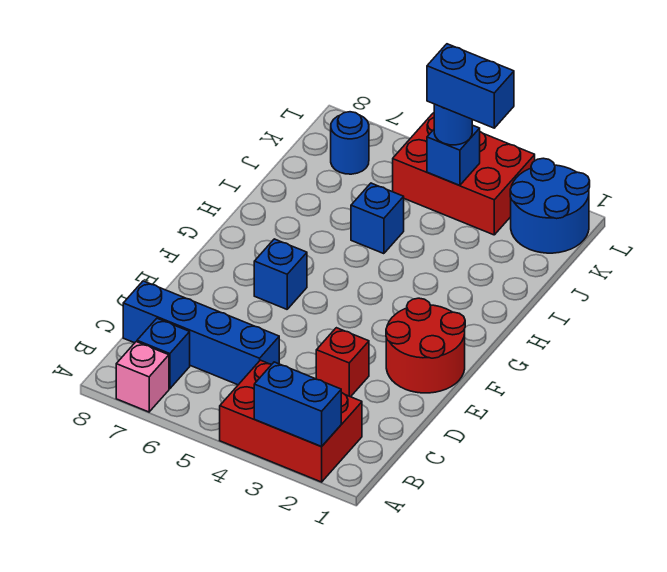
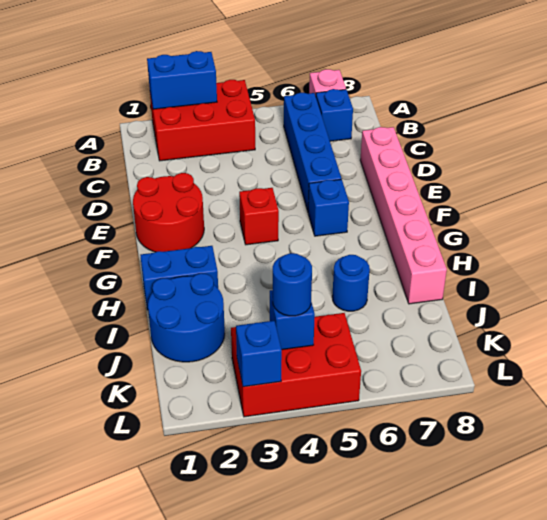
blue 1x4 brick [123,281,279,385] -> blue 1x4 brick turned to [284,93,341,211]
red 1x1 brick [316,328,369,397] -> red 1x1 brick moved to [239,188,279,245]
none -> pink 1x6 brick [360,127,447,304]
blue 1x1 brick [351,183,404,254] -> blue 1x1 brick moved to [236,321,282,387]
blue 2x2 round brick [510,158,590,253] -> blue 2x2 round brick moved to [148,273,225,362]
blue 1x2 brick [427,44,514,128] -> blue 1x2 brick moved to [140,246,218,310]
blue 1x1 round brick [331,112,369,174] -> blue 1x1 round brick moved to [332,255,370,311]

